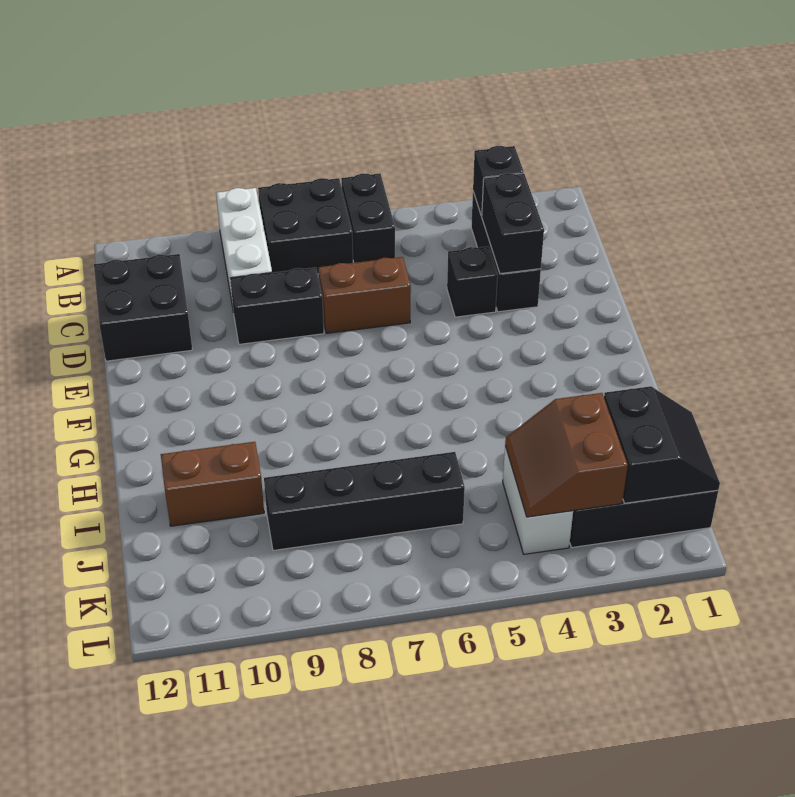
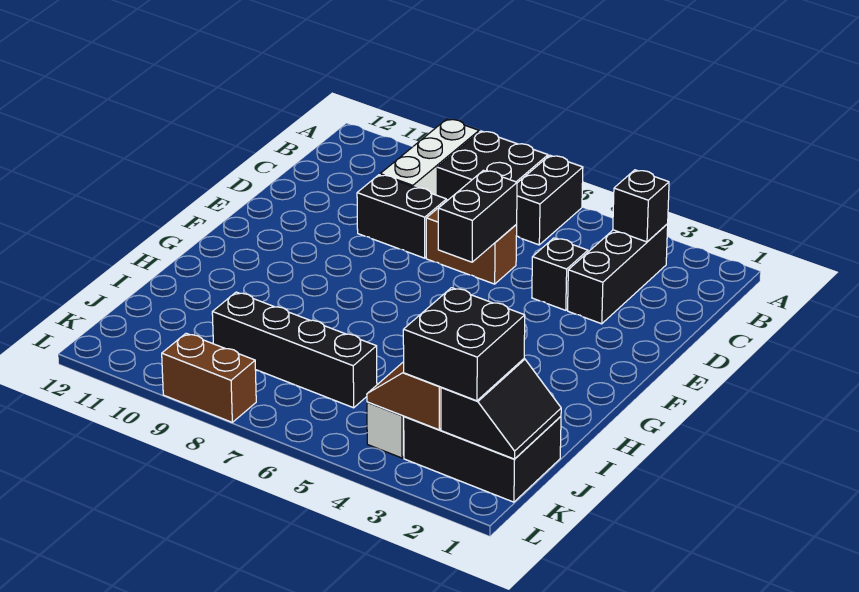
black 1x2 brick [482,173,544,274] -> black 1x2 brick moved to [438,170,517,262]
black 2x2 brick [94,254,192,361] -> black 2x2 brick moved to [403,288,525,401]
brown 1x2 brick [161,442,264,526] -> brown 1x2 brick moved to [162,333,256,422]

